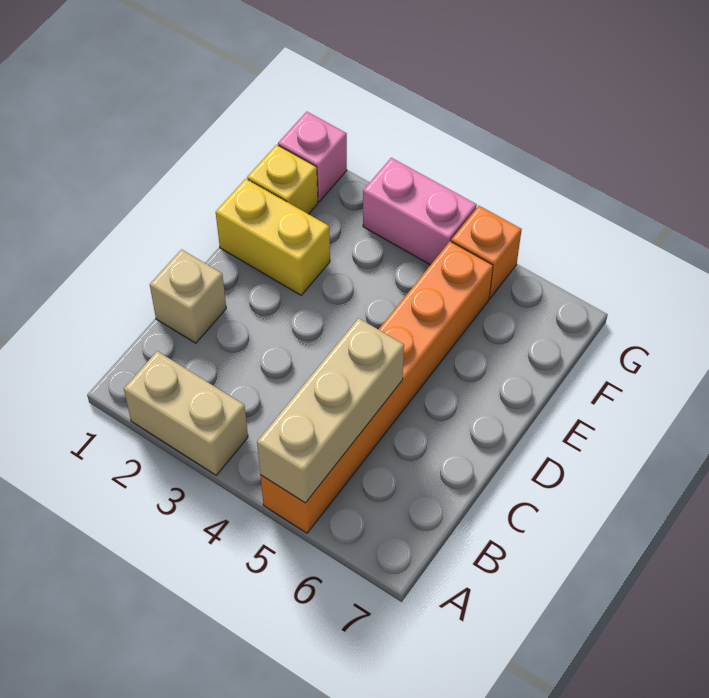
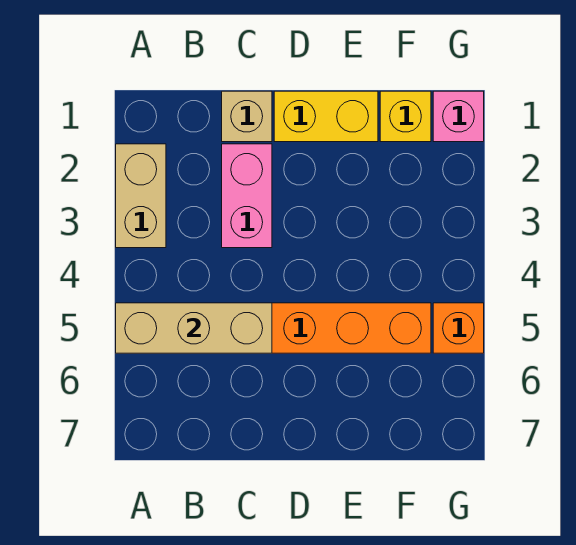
yellow 1x2 brick [216,179,330,295] -> yellow 1x2 brick turned to [274,91,378,142]
pink 1x2 brick [363,158,477,265] -> pink 1x2 brick moved to [222,144,272,248]

